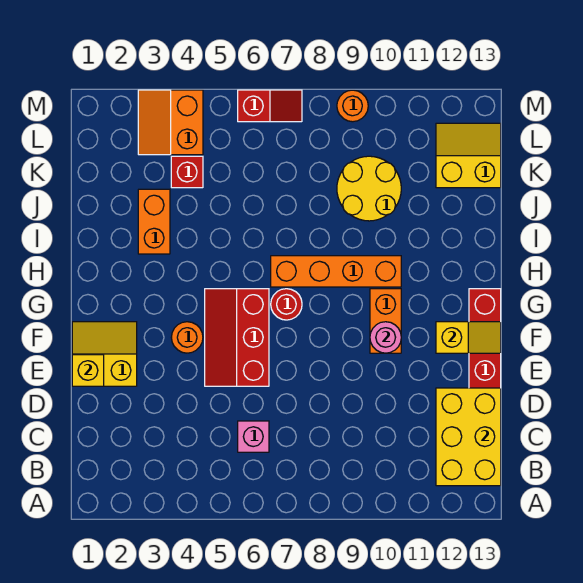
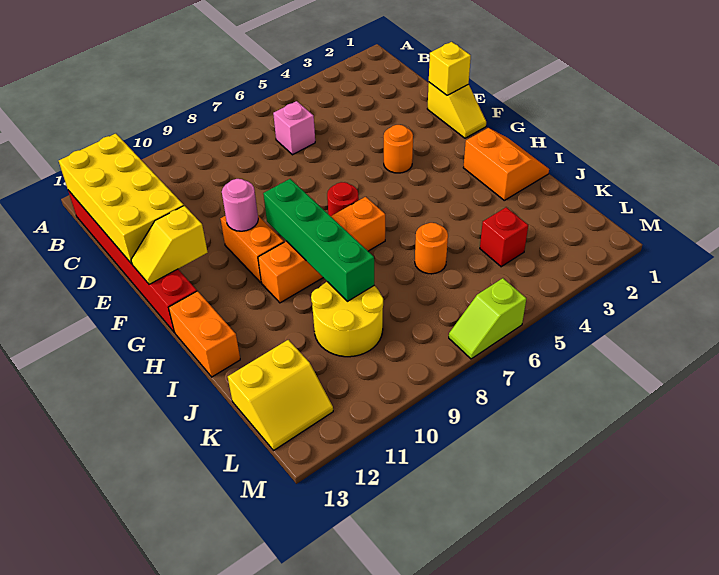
yellow 2x3 brick [436,388,501,486] -> yellow 2x4 brick [59,134,184,264]
yellow 2x2 slope [72,322,137,386] -> yellow 1x2 slope [427,82,486,138]
red 2x3 slope [205,289,269,386] -> none
none -> green 1x4 brick [263,179,374,301]
orange 1x2 brick [138,189,170,254] -> orange 1x2 brick moved to [169,291,240,377]
orange 2x2 slope [138,90,203,155] -> orange 2x2 slope moved to [463,128,549,200]
red 1x2 slope [238,90,302,122] -> lime 1x2 slope [449,278,526,359]
orange 1x1 round brick [337,90,368,122] -> orange 1x1 round brick moved to [415,223,448,274]

